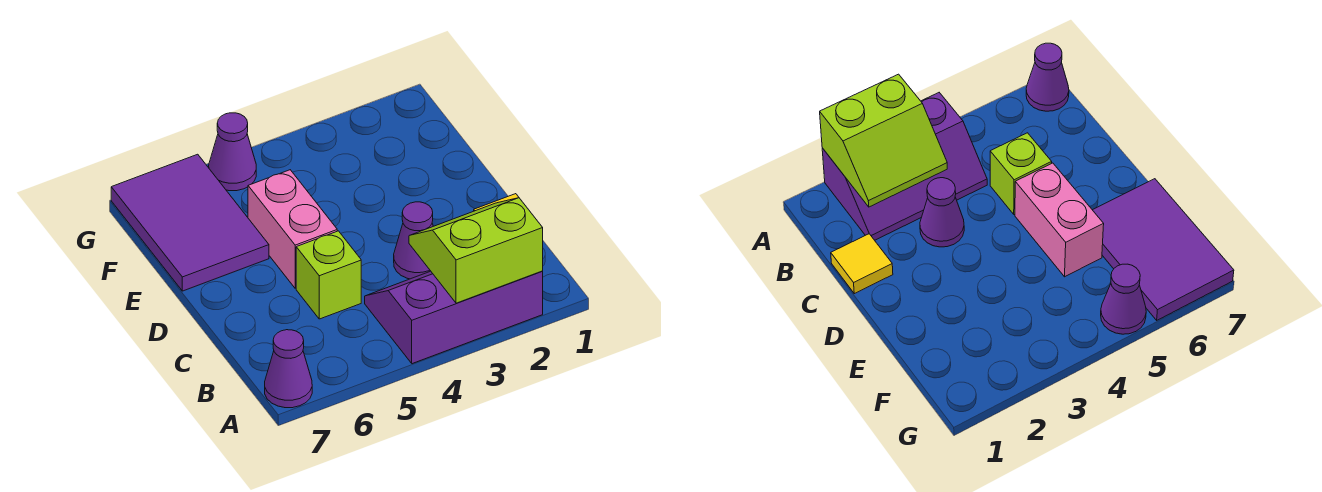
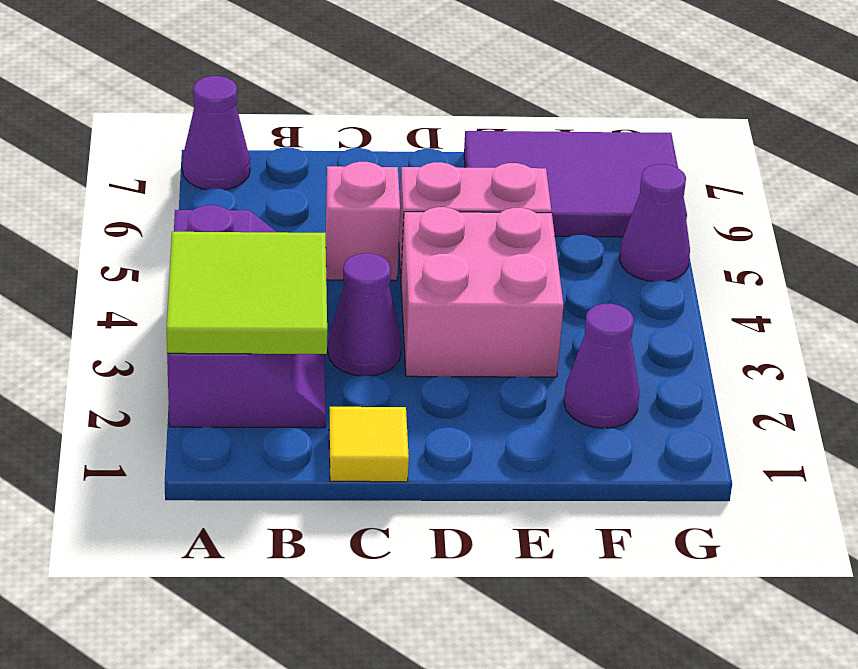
lime 2x2 slope [409,198,543,303] -> lime 2x2 tile [167,232,327,354]
lime 1x1 brick [296,231,361,319] -> pink 1x1 brick [326,162,400,280]
none -> pink 2x2 brick [401,207,563,377]
none -> purple 1x1 cone [564,304,639,428]

